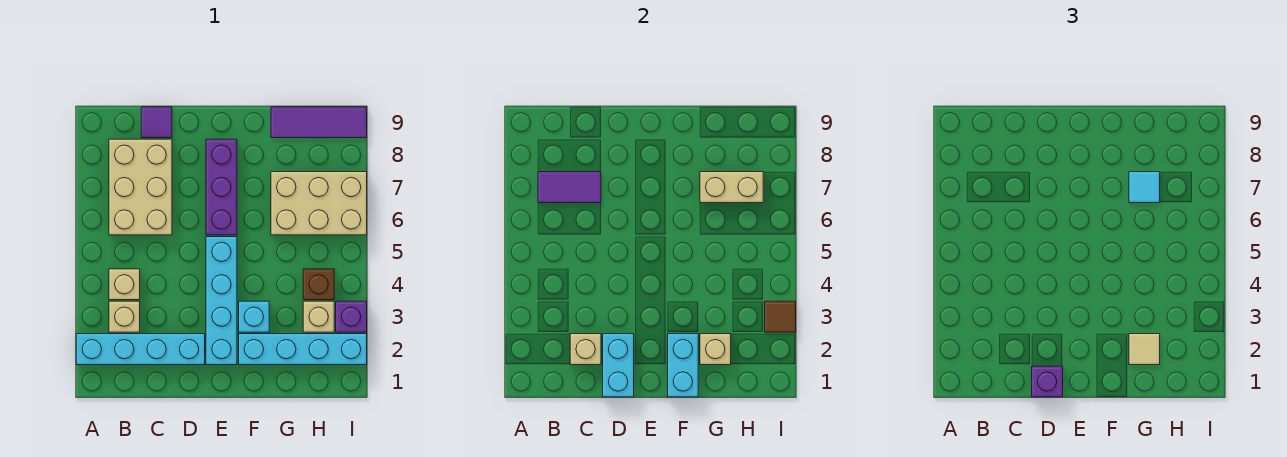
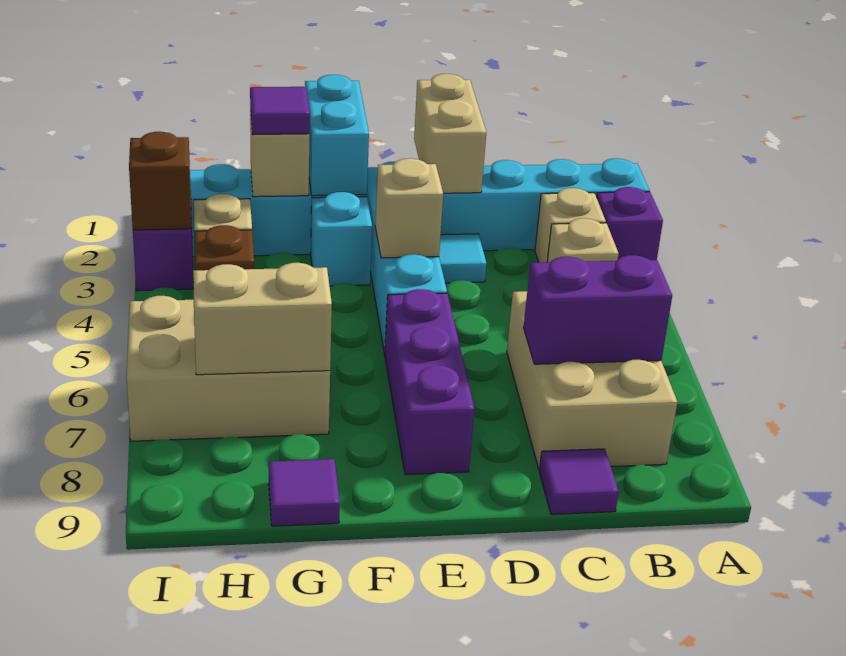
purple 1x2 tile [538,172,601,203] -> purple 1x2 brick [523,255,672,364]
tan 1x1 brick [570,334,601,365] -> tan 1x1 brick moved to [375,158,443,258]
cyan 1x2 brick [603,334,634,397] -> tan 1x2 brick [414,74,486,193]
purple 1x1 brick [1032,366,1063,397] -> purple 1x1 brick moved to [597,187,663,260]
tan 1x1 tile [1129,334,1160,365] -> purple 1x1 tile [250,87,310,135]
cyan 1x1 tile [1129,172,1160,203] -> cyan 1x1 tile moved to [439,234,487,283]
purple 1x3 tile [271,107,367,138] -> purple 1x1 tile [269,459,340,526]
brown 1x1 tile [765,301,796,332] -> brown 1x1 brick [129,132,191,230]

